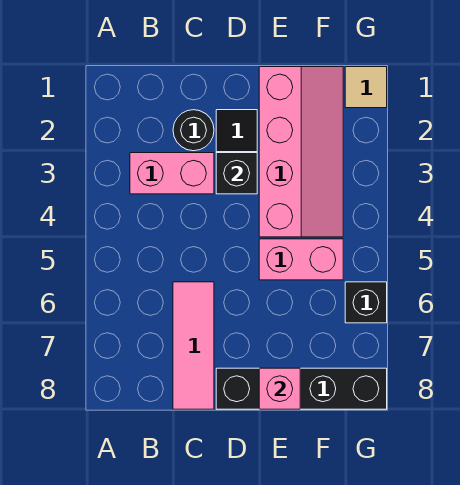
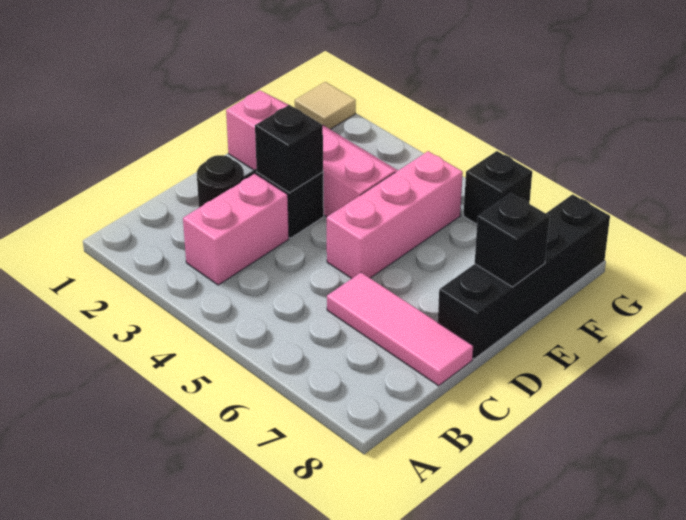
pink 1x2 brick [259,239,343,280] -> pink 1x3 brick [327,151,463,279]
pink 1x1 brick [259,368,300,409] -> black 1x1 brick [475,193,550,287]

